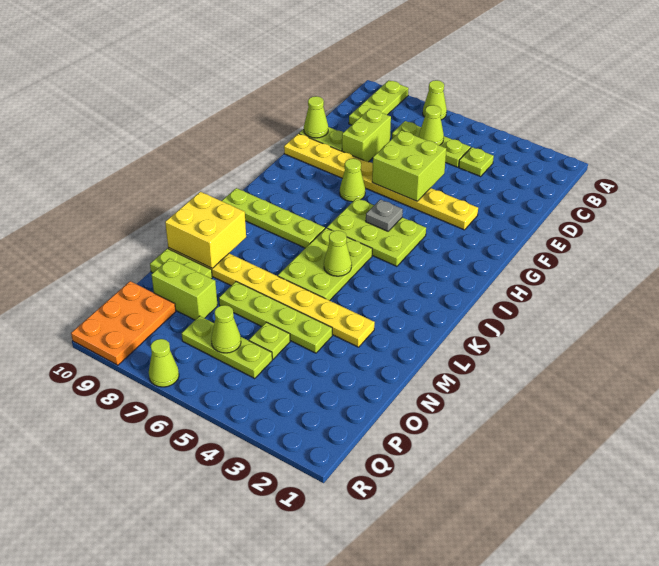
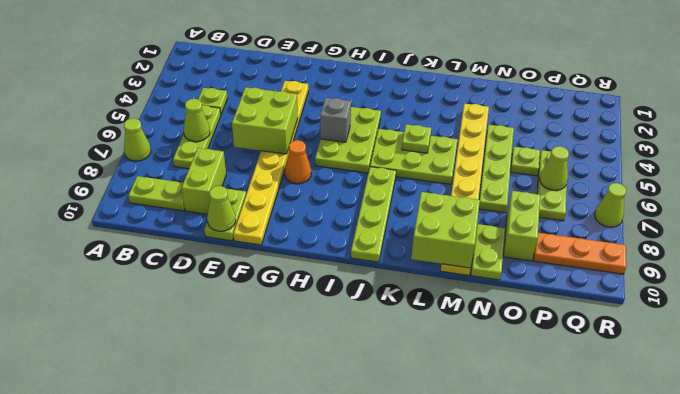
lime 1x3 plate [349,80,409,125] -> lime 1x2 plate [128,176,185,211]
lime 1x2 brick [342,108,391,162] -> lime 1x2 brick turned to [182,148,226,214]
lime 1x1 cone [340,159,365,202] -> orange 1x1 cone [285,140,311,184]
grey 1x1 plate [366,199,403,231] -> grey 1x1 brick [320,98,351,142]
lime 1x1 cone [324,231,352,276] -> lime 1x1 plate [402,124,431,153]
yellow 2x2 brick [165,192,246,268] -> lime 2x2 brick [411,192,480,268]
orange 2x3 plate [71,281,176,365] -> orange 1x3 plate [534,233,626,274]

